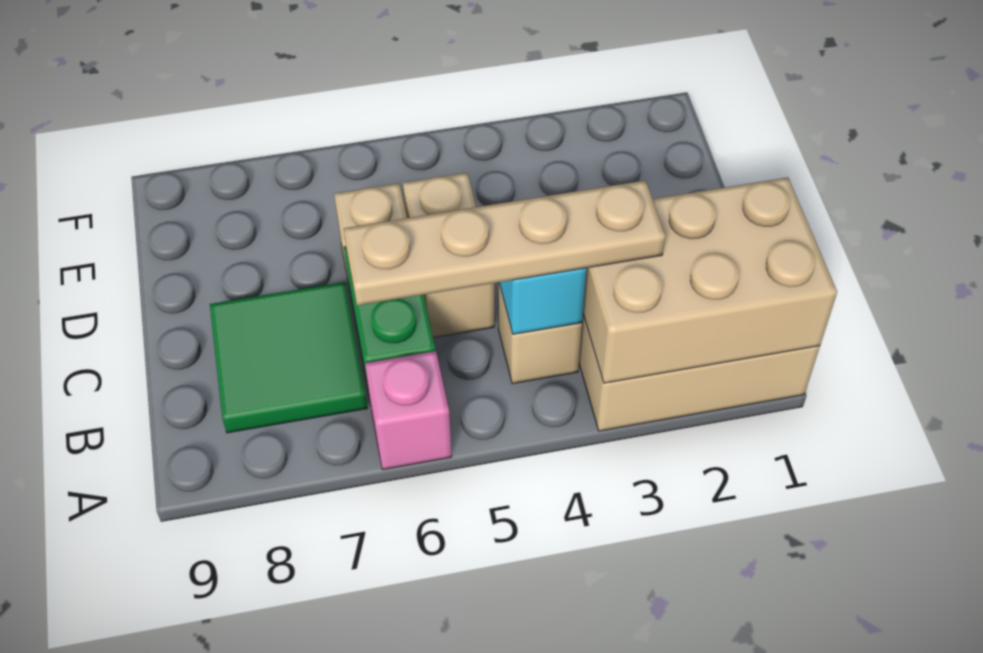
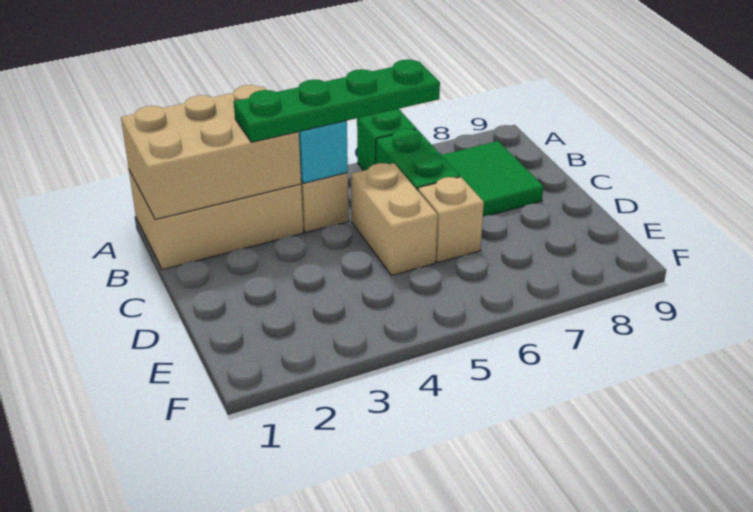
pink 1x1 brick [365,351,452,470] -> green 1x1 brick [357,109,416,170]
tan 1x4 plate [344,180,665,306] -> green 1x4 plate [234,60,440,142]

